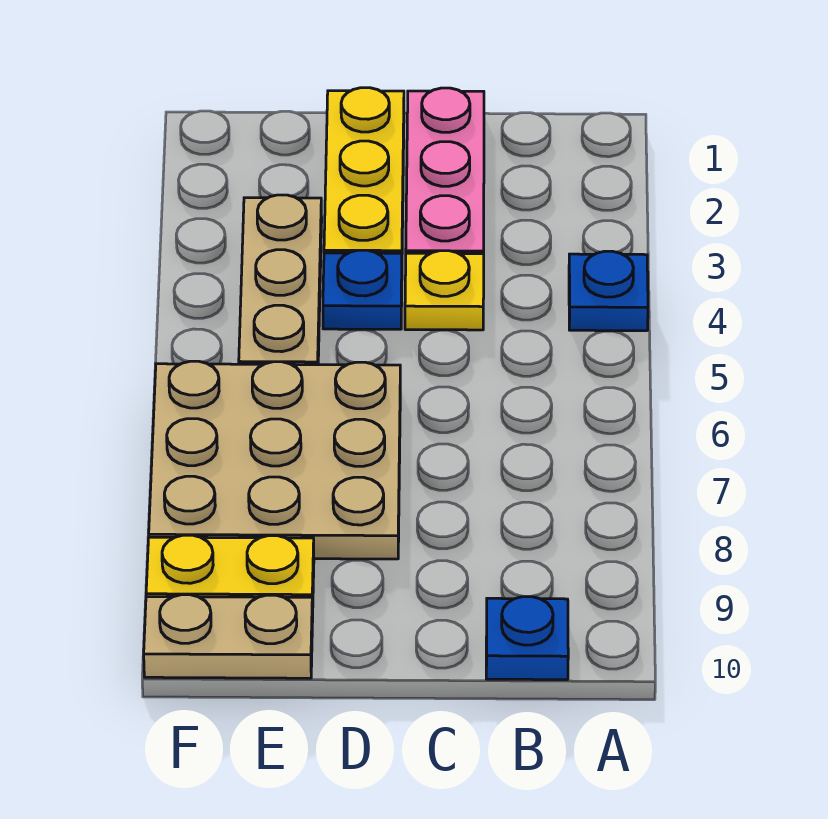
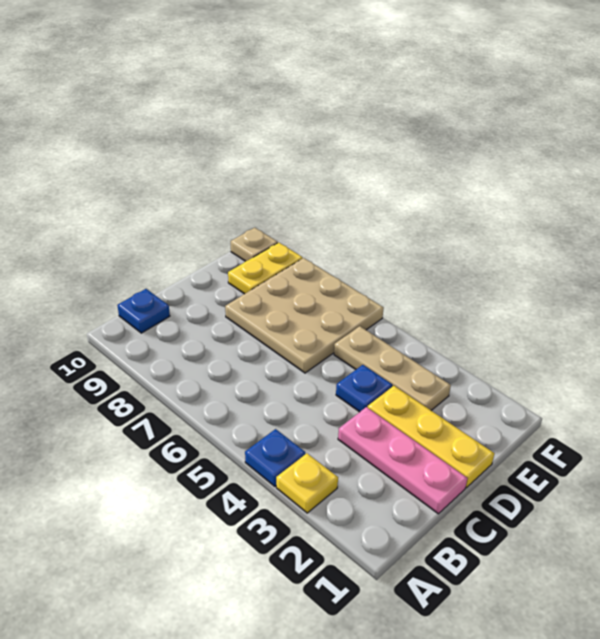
yellow 1x1 plate [405,251,484,330] -> yellow 1x1 plate moved to [276,453,338,513]
tan 1x2 plate [144,595,313,678] -> tan 1x1 plate [231,228,278,261]

